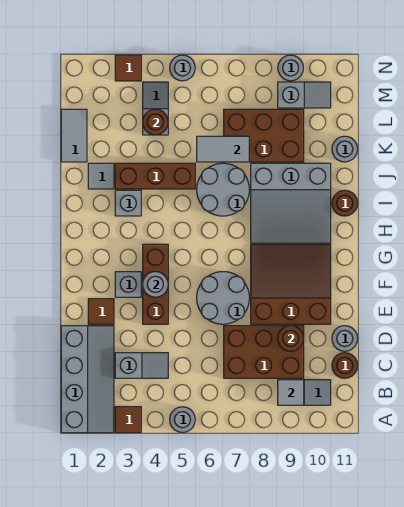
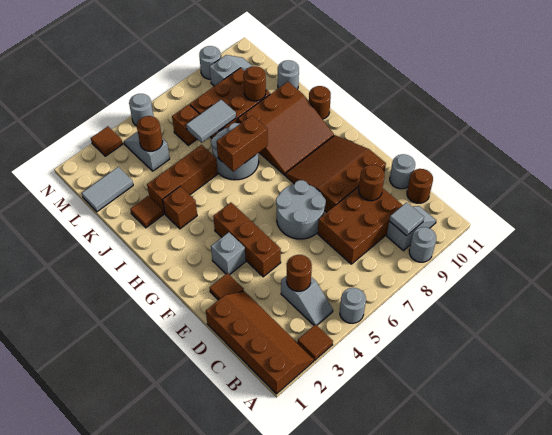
grey 2x4 slope [61,326,114,433] -> brown 2x4 slope [206,291,314,394]
grey 1x2 slope [115,353,168,378] -> grey 1x2 slope turned to [281,276,333,325]
none -> brown 1x1 round brick [286,255,312,291]
grey 1x1 round brick [143,272,168,297] -> grey 1x1 round brick moved to [409,227,436,262]
grey 3x3 slope [251,163,331,243] -> brown 3x3 slope [238,82,334,175]
grey 1x1 brick [115,190,141,216] -> brown 1x1 brick [163,186,197,229]
none -> brown 1x2 brick [217,116,268,172]
grey 1x1 tile [88,163,114,189] -> brown 1x1 tile [130,196,163,228]
grey 1x2 tile [61,109,87,162] -> grey 1x2 tile turned to [82,167,133,212]
none -> brown 1x1 round brick [243,66,266,101]
none -> brown 1x1 brick [172,104,200,145]

